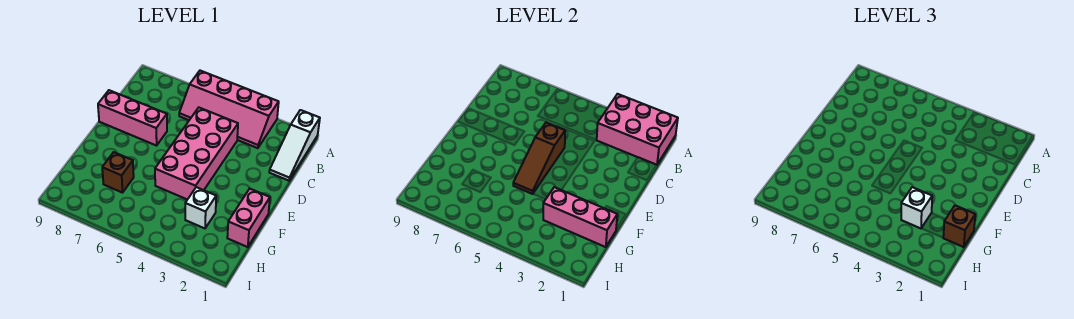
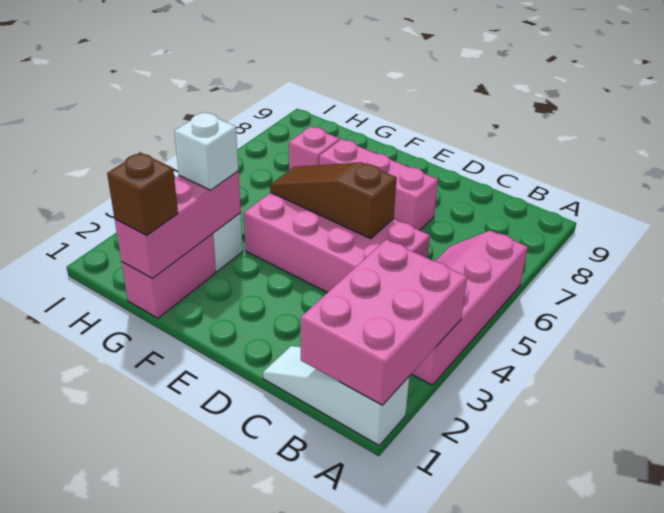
pink 1x3 brick [98,90,167,146] -> pink 1x3 brick turned to [319,139,438,230]
pink 1x2 brick [227,188,270,247] -> pink 1x2 brick turned to [121,234,216,318]
brown 1x1 brick [102,152,134,193] -> pink 1x1 brick [289,127,340,170]

